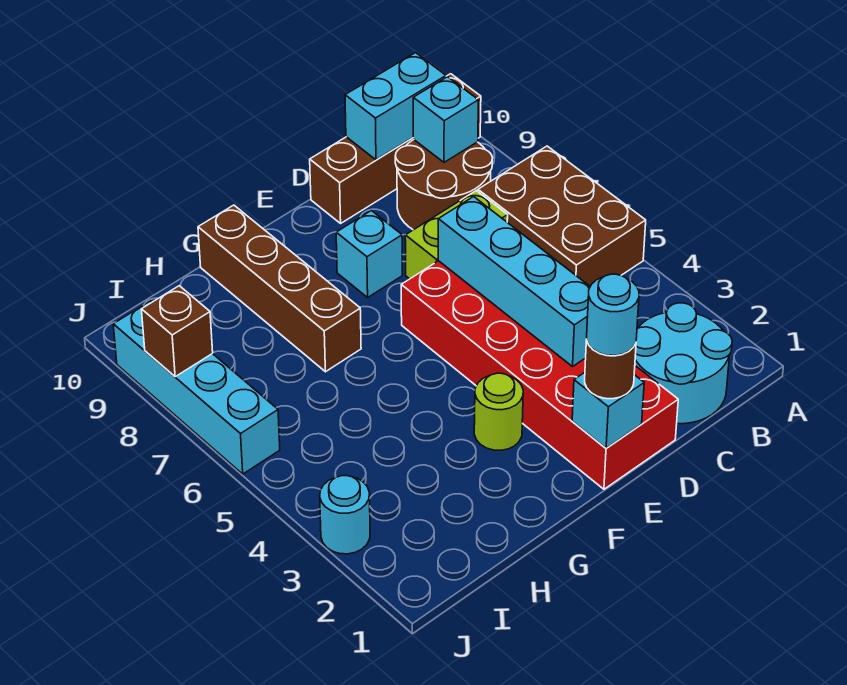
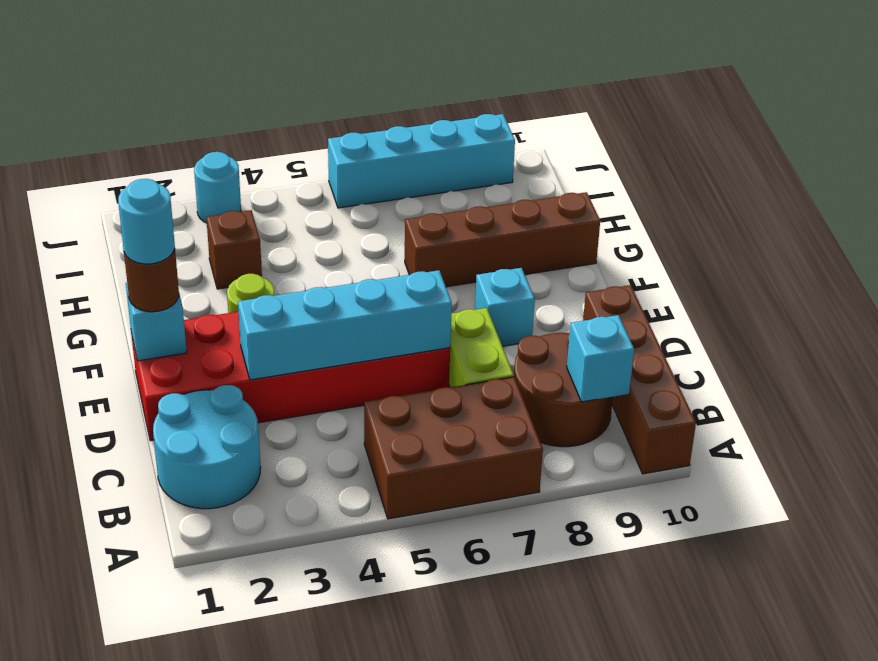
cyan 1x2 brick [345,53,446,160] -> none
brown 1x1 brick [141,286,213,376] -> brown 1x1 brick moved to [206,210,262,289]

